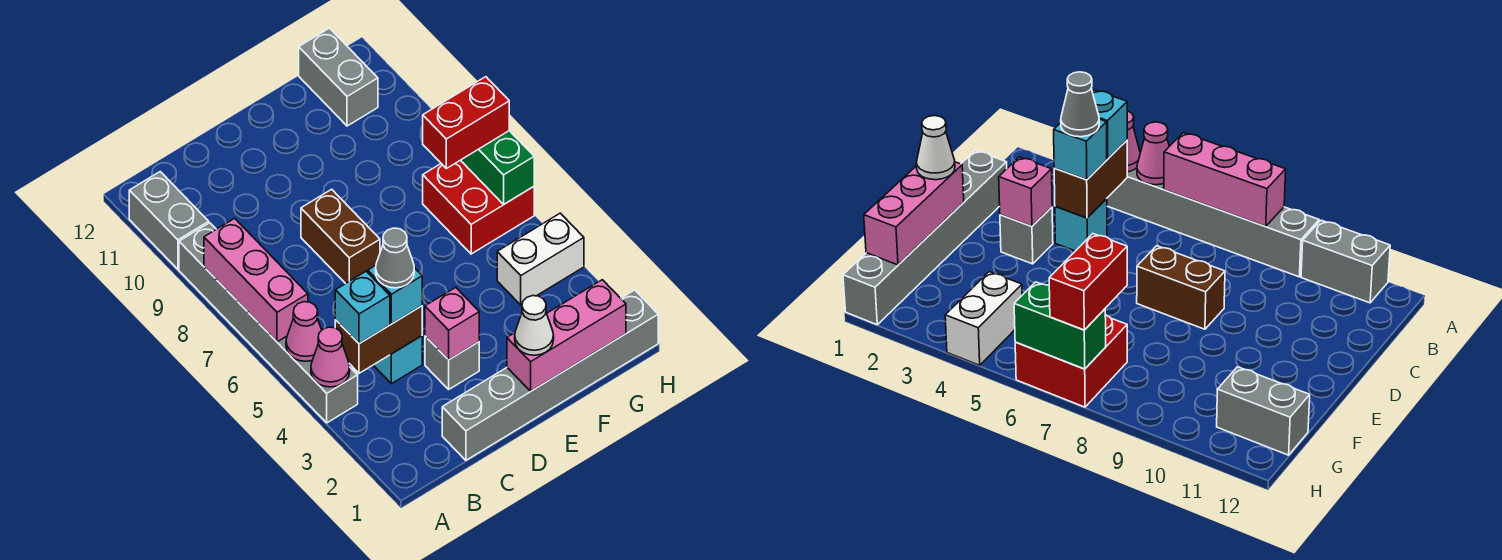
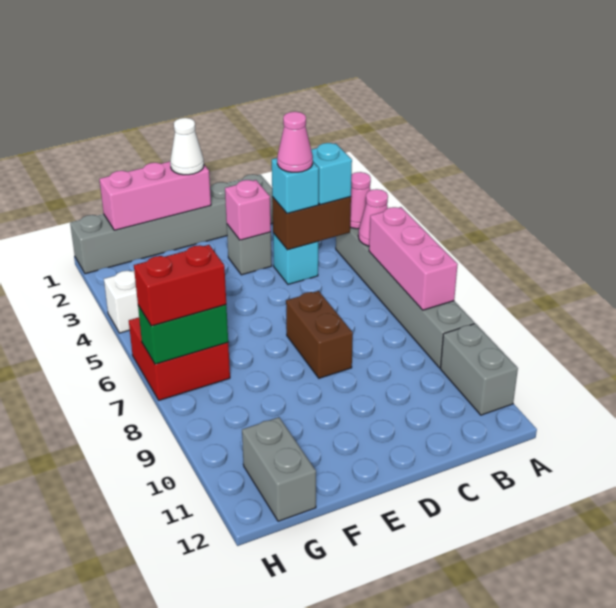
grey 1x1 cone [376,228,414,288] -> pink 1x1 cone [277,112,313,172]
green 1x2 brick [461,131,534,204] -> green 1x2 brick turned to [138,305,228,364]

